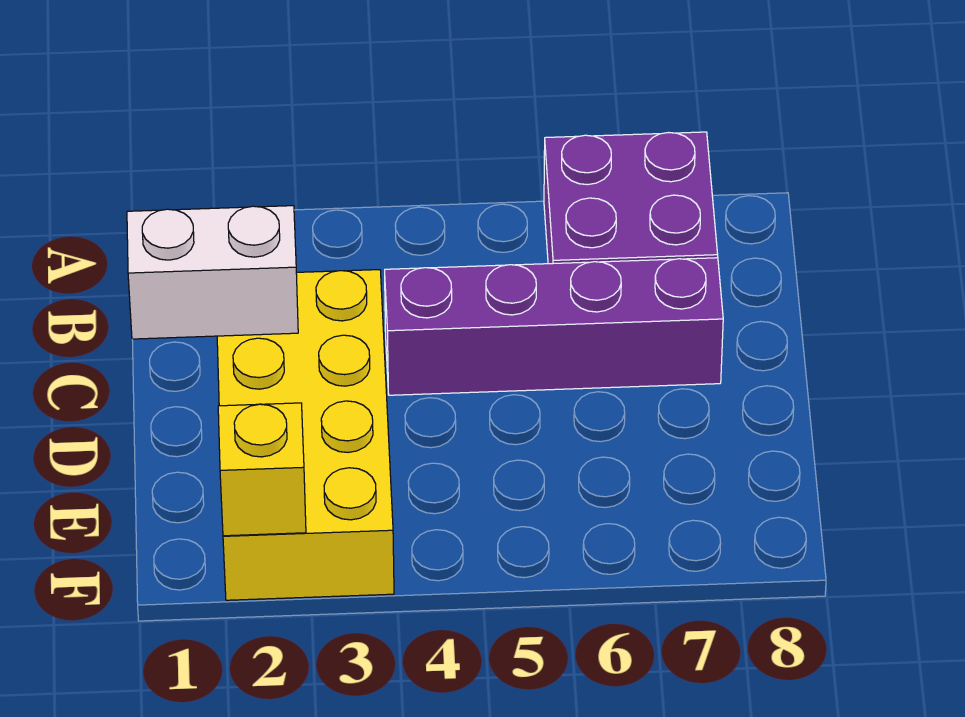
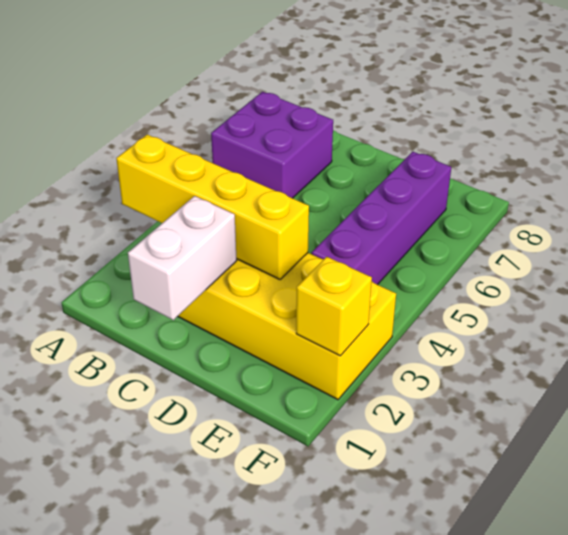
none -> yellow 1x4 brick [116,134,309,279]
purple 1x4 brick [385,258,723,395] -> purple 1x4 brick moved to [311,152,451,285]

